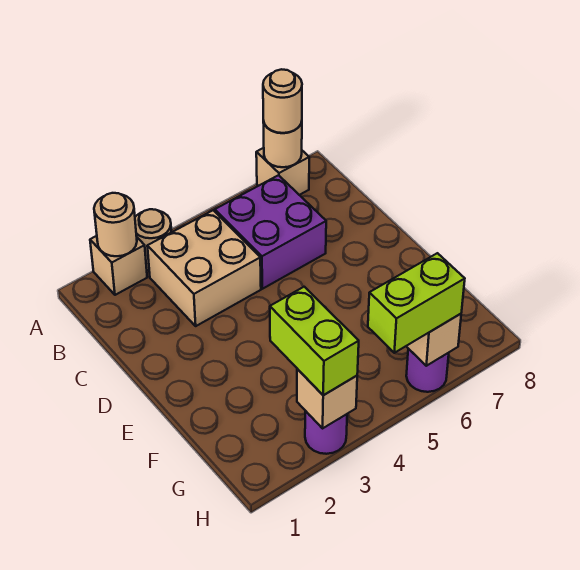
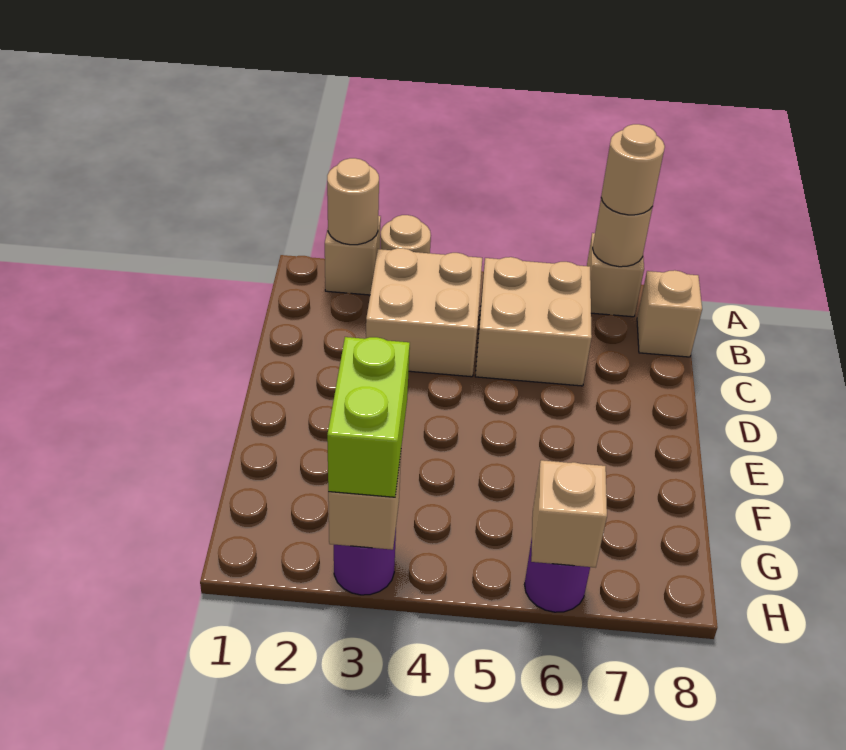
purple 2x2 brick [215,175,326,289] -> tan 2x2 brick [475,257,592,386]
none -> tan 1x1 brick [637,270,702,357]
lime 1x2 brick [368,253,465,353] -> none

